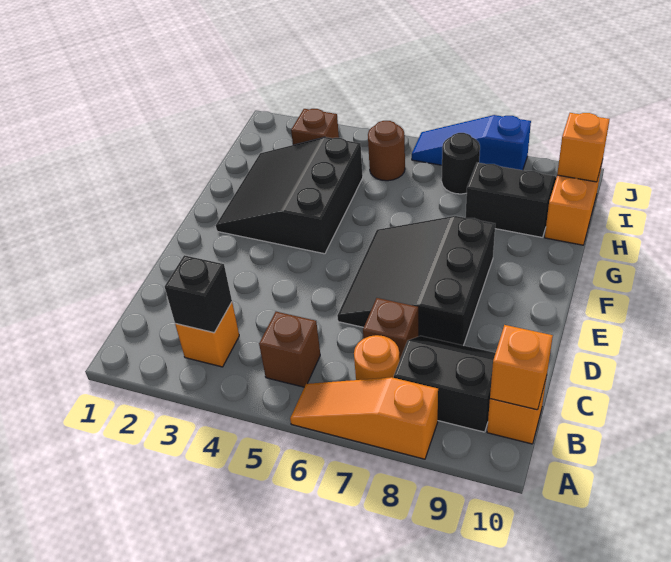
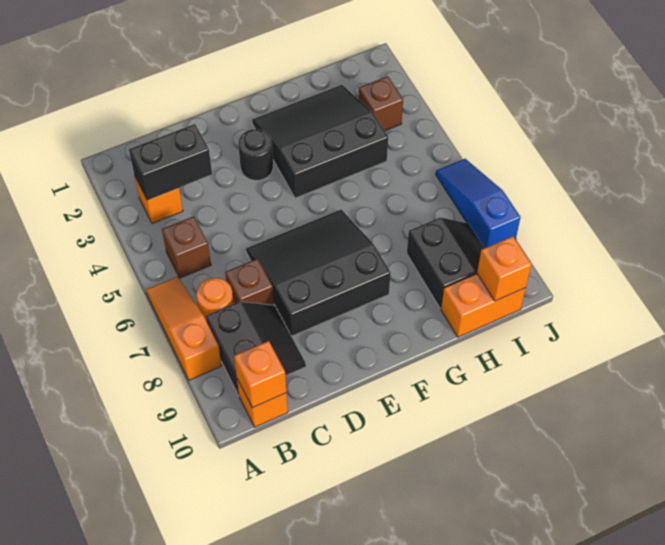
black 1x1 brick [165,255,232,333] -> black 1x2 brick [129,124,212,200]
brown 1x1 round brick [368,121,405,181] -> none
black 1x1 round brick [442,133,480,194] -> black 1x1 round brick moved to [238,129,273,180]

